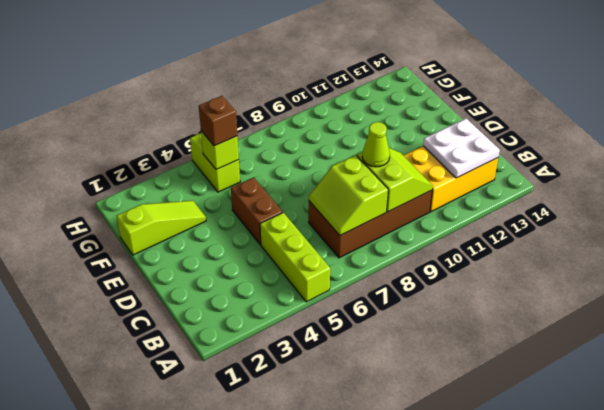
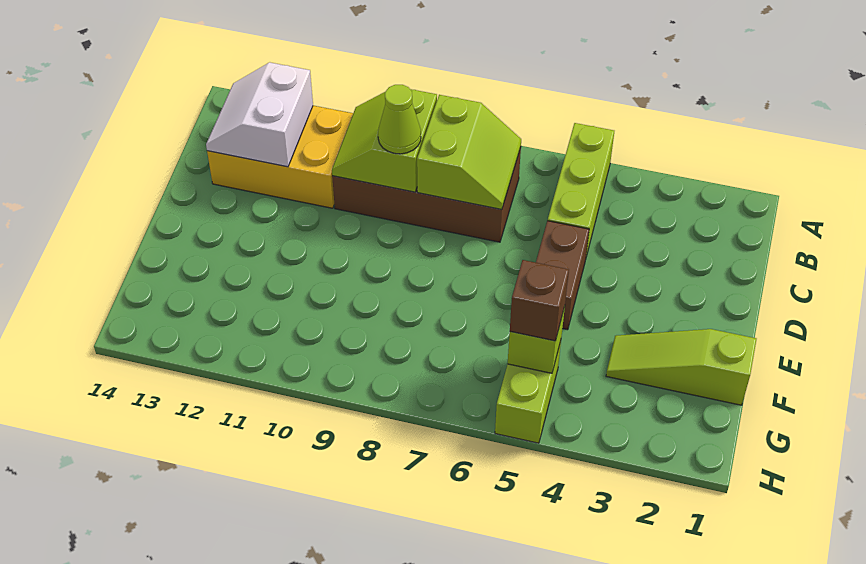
white 2x2 plate [423,119,500,178] -> white 2x2 slope [206,62,313,167]

